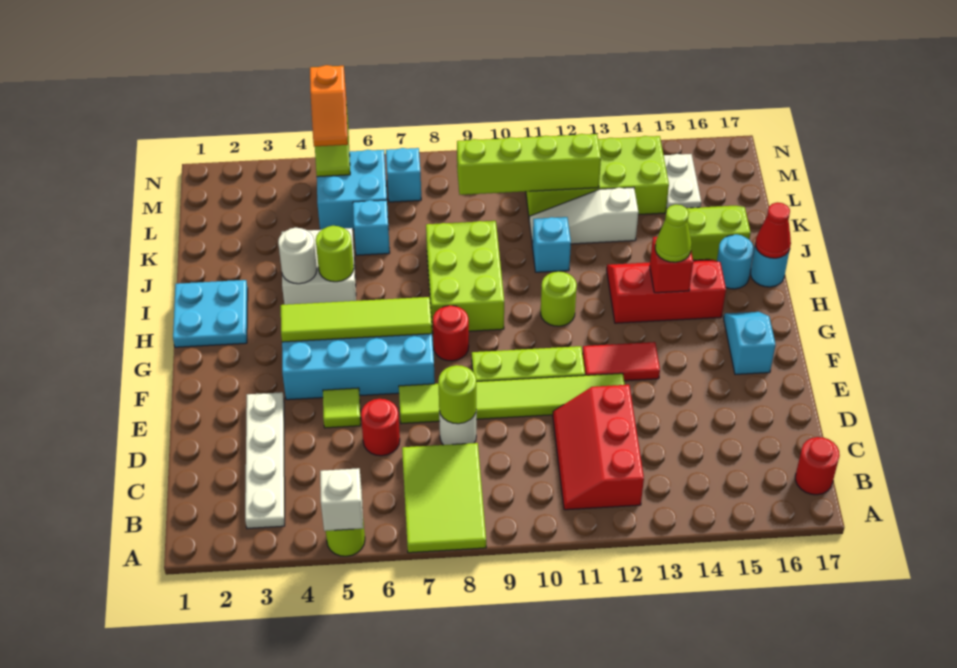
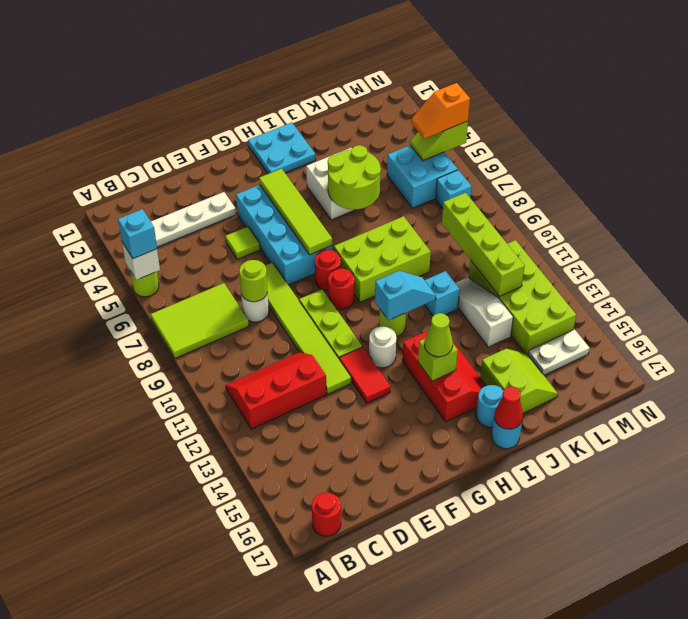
red 1x1 round brick [361,399,400,456] -> red 1x1 round brick moved to [328,269,354,309]
cyan 1x2 slope [724,312,776,375] -> cyan 1x2 slope moved to [375,271,436,320]
red 1x1 brick [650,237,693,293] -> lime 1x1 brick [418,339,458,381]
white 1x1 round brick [278,228,317,284] -> white 1x1 round brick moved to [369,326,396,368]
lime 1x1 round brick [316,226,354,282] -> lime 2x2 round brick [328,145,381,209]
cyan 1x1 brick [353,200,390,255] -> cyan 1x1 brick moved to [118,209,157,259]

